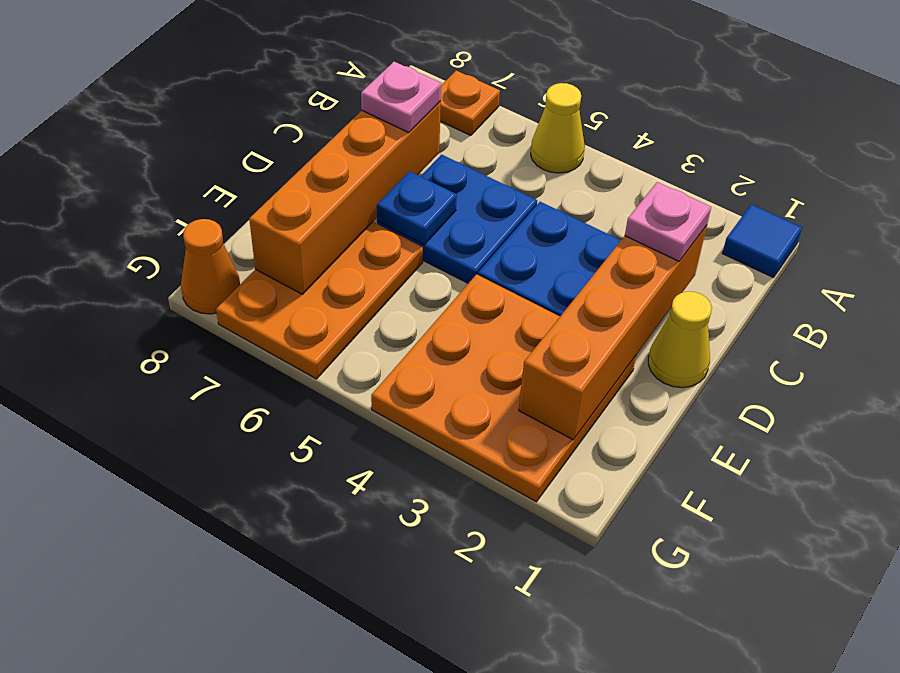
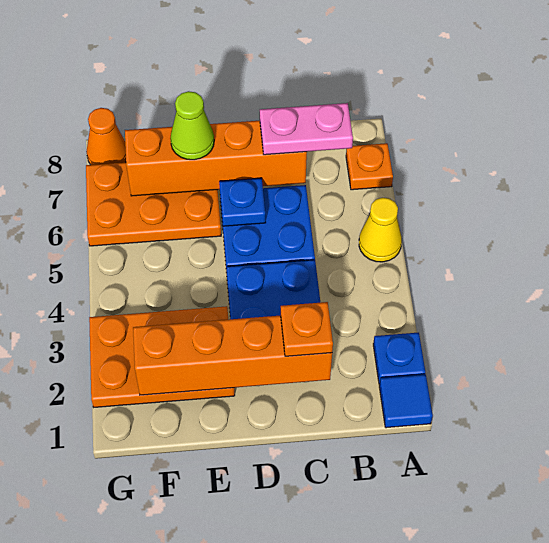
none -> blue 1x1 plate [373,333,425,384]
pink 1x1 plate [625,182,711,261] -> orange 1x1 plate [281,302,333,356]
pink 1x1 plate [361,62,441,132] -> pink 1x2 plate [260,103,353,155]
yellow 1x1 cone [648,292,712,388] -> none
orange 3x3 plate [371,274,636,502] -> orange 2x3 plate [89,306,235,407]
none -> lime 1x1 cone [170,91,214,160]

